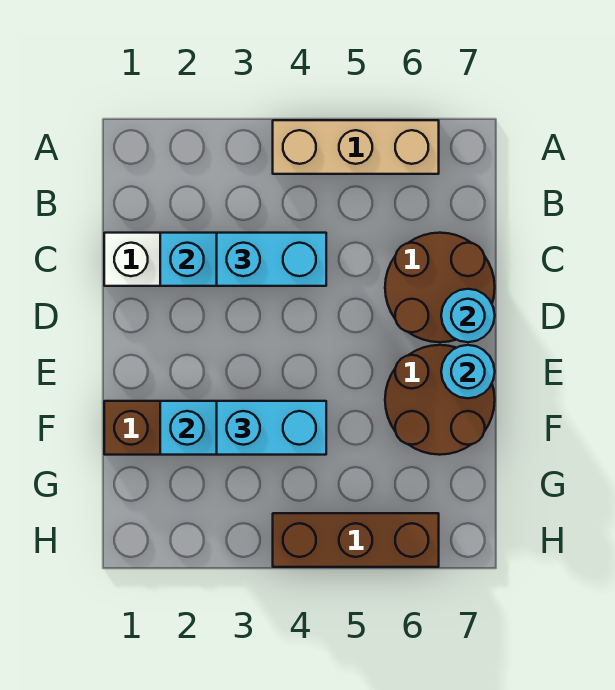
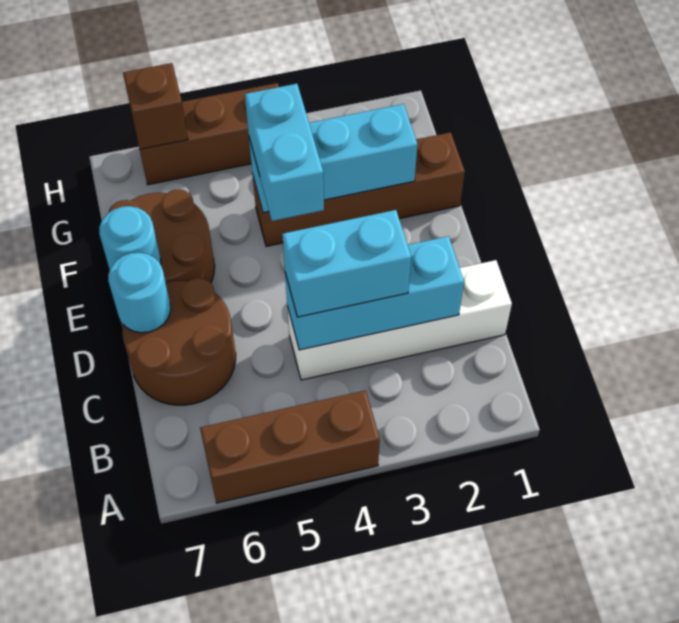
tan 1x3 brick [273,120,439,174] -> brown 1x3 brick [200,390,380,503]
cyan 1x2 brick [217,401,326,455] -> cyan 1x2 brick turned to [245,84,324,221]
none -> brown 1x1 brick [123,63,188,149]

